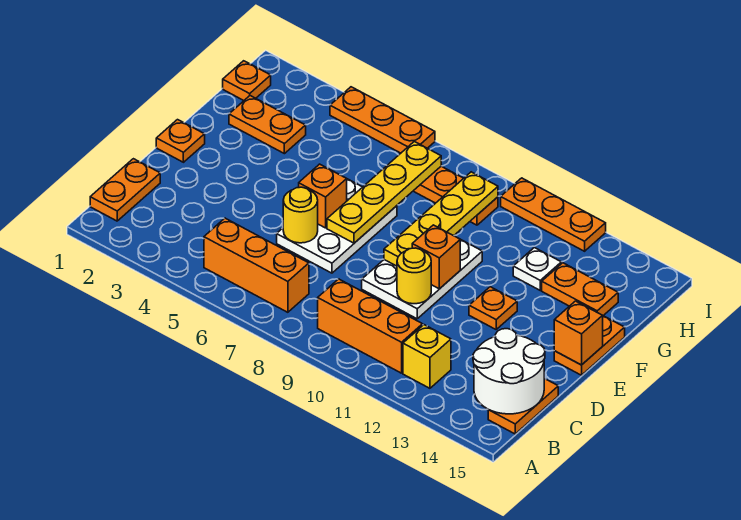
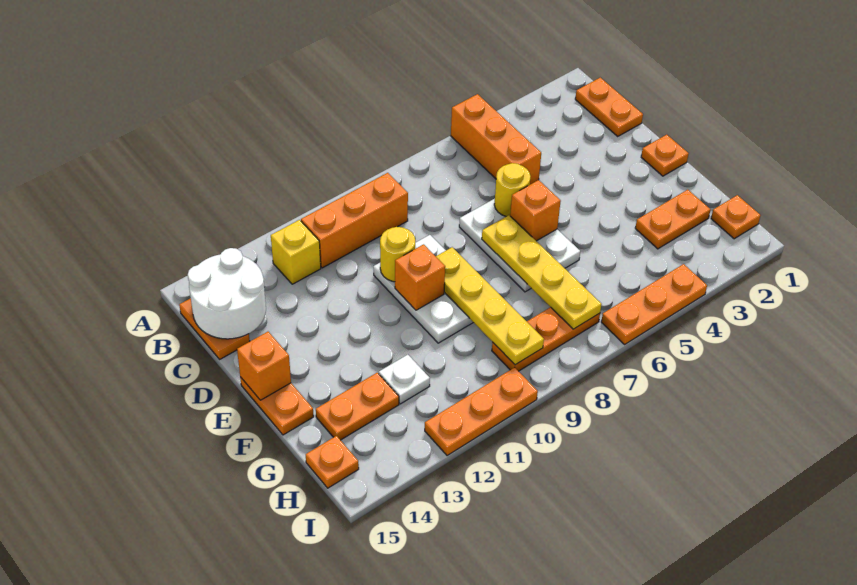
orange 1x3 brick [204,218,309,312] -> orange 1x3 brick turned to [451,94,541,184]
orange 1x1 plate [469,287,517,329] -> orange 1x1 plate moved to [306,436,359,488]

